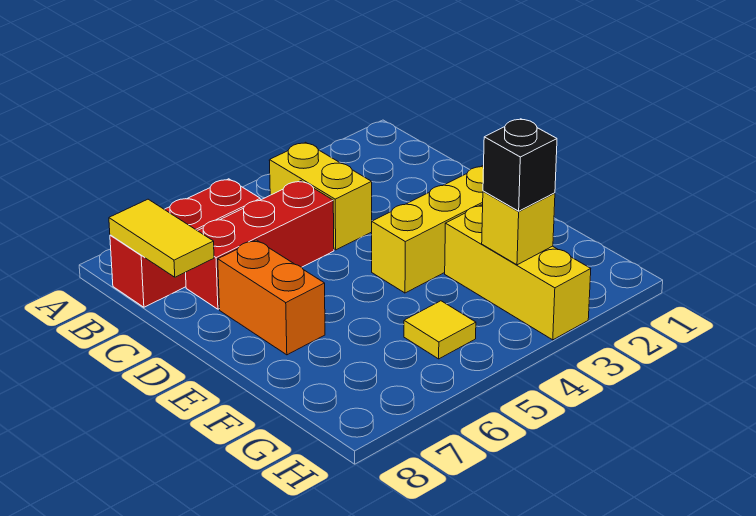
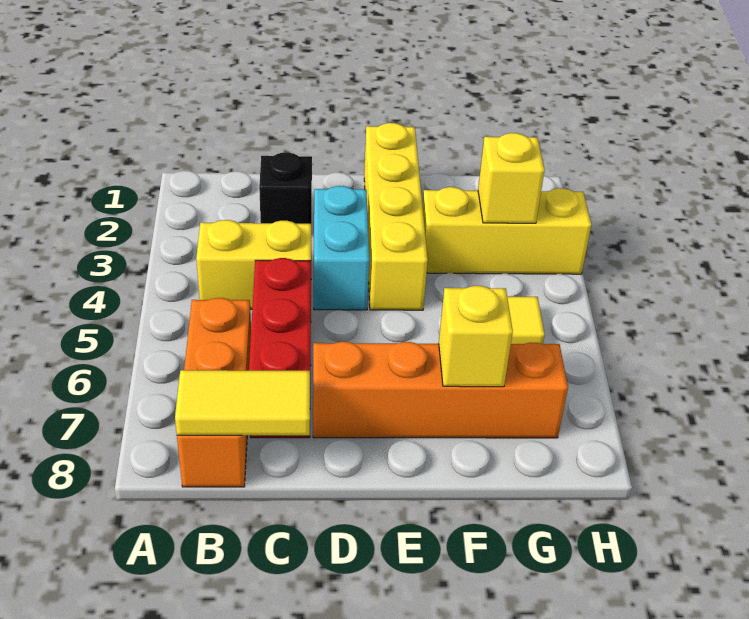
red 1x3 brick [110,179,260,307] -> orange 1x3 brick [177,298,251,487]
none -> cyan 1x2 brick [314,186,370,310]
orange 1x2 brick [218,240,325,355] -> orange 1x4 brick [313,342,568,438]
none -> yellow 1x1 brick [439,286,513,387]
black 1x1 brick [483,119,557,211] -> black 1x1 brick moved to [259,153,312,235]

